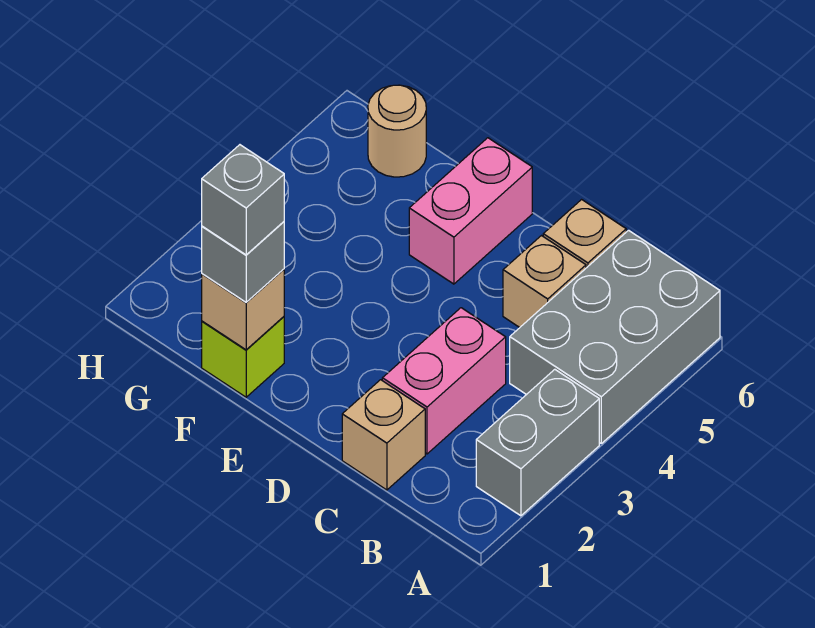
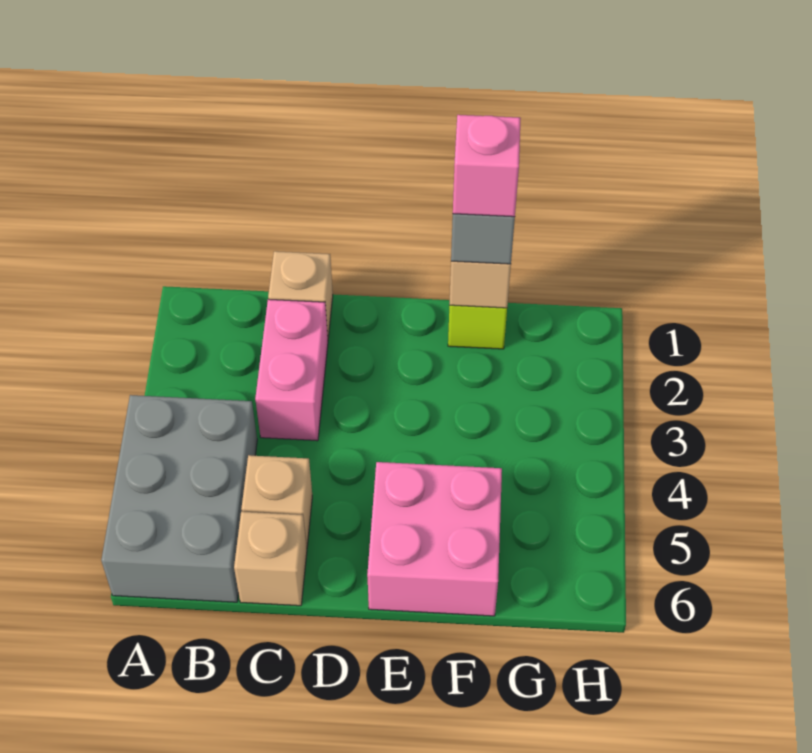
grey 1x2 brick [476,369,599,516] -> none
pink 1x2 brick [409,138,532,284] -> pink 2x2 brick [367,462,502,616]
grey 1x1 brick [202,145,284,255] -> pink 1x1 brick [453,115,521,217]
tan 1x1 round brick [368,85,426,177] -> none

